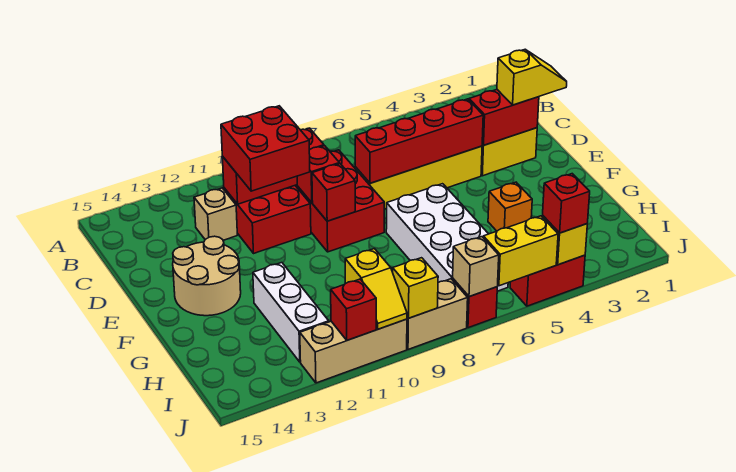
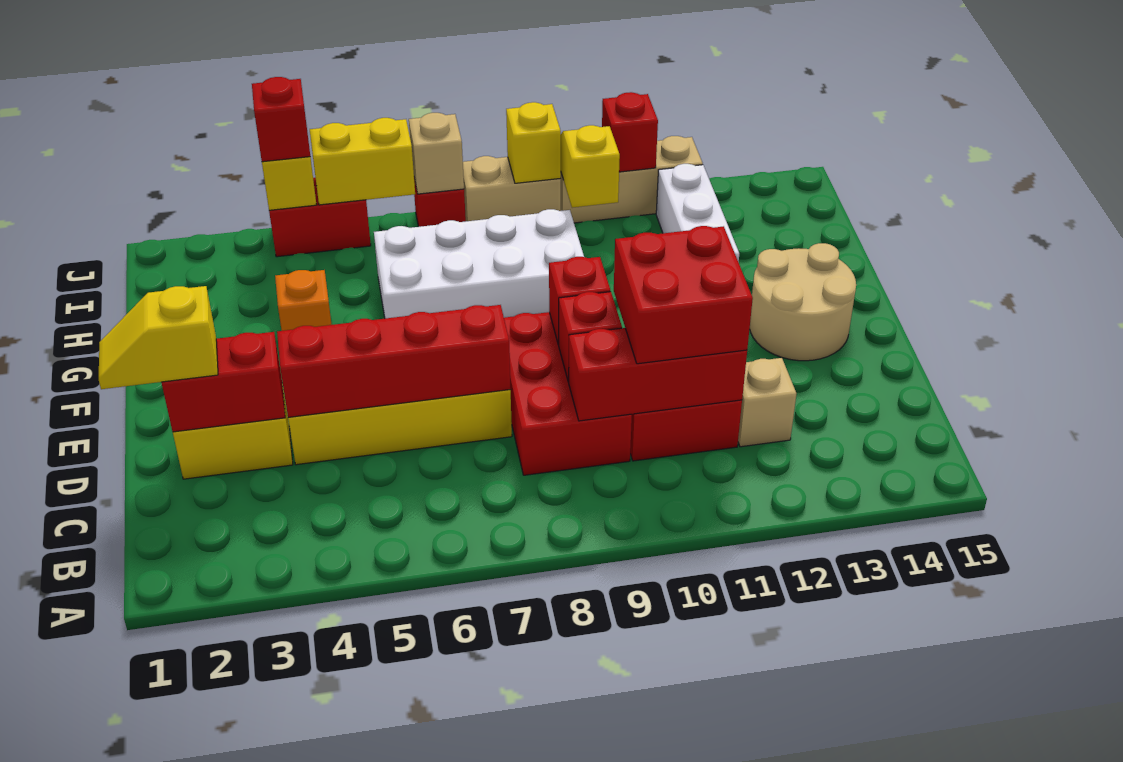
white 2x4 brick [386,184,508,291] -> white 2x4 brick turned to [374,209,584,318]

